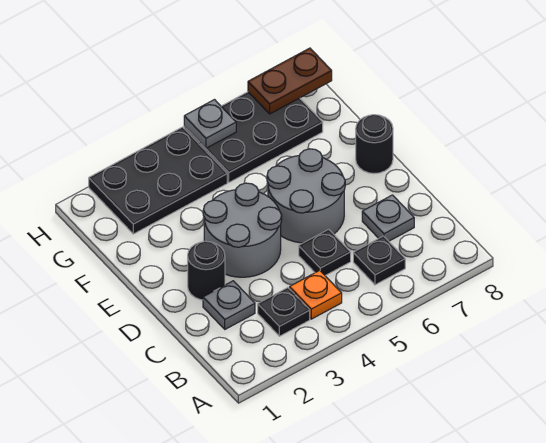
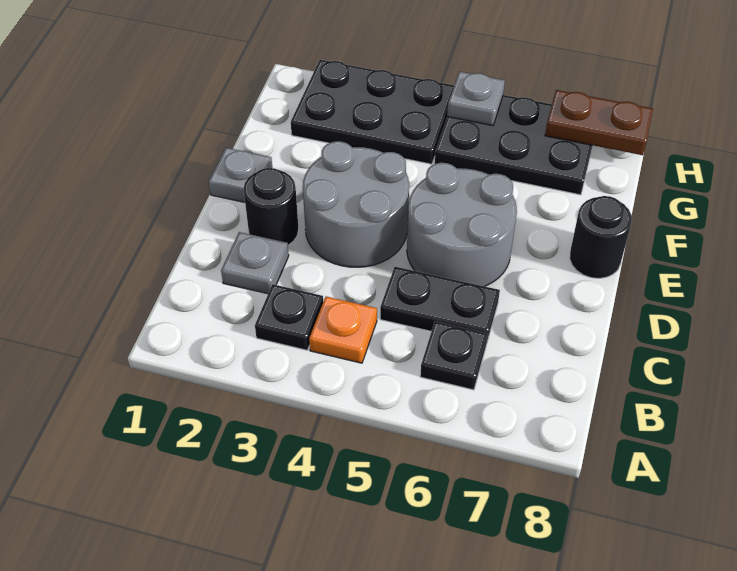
black 1x1 plate [299,229,351,276] -> black 1x2 plate [380,267,500,341]
grey 1x1 plate [362,195,414,241] -> grey 1x1 plate moved to [209,148,272,202]

